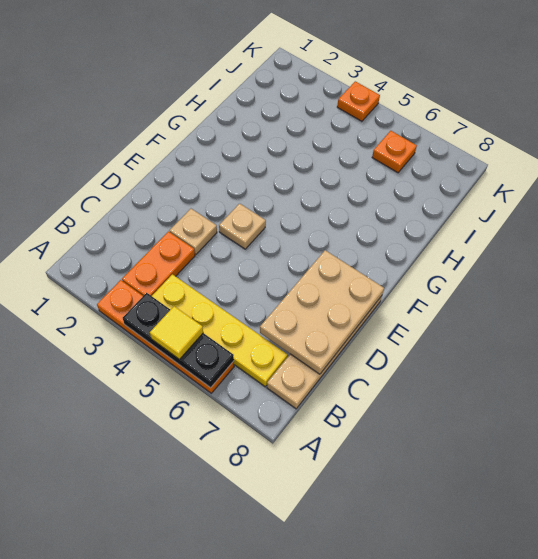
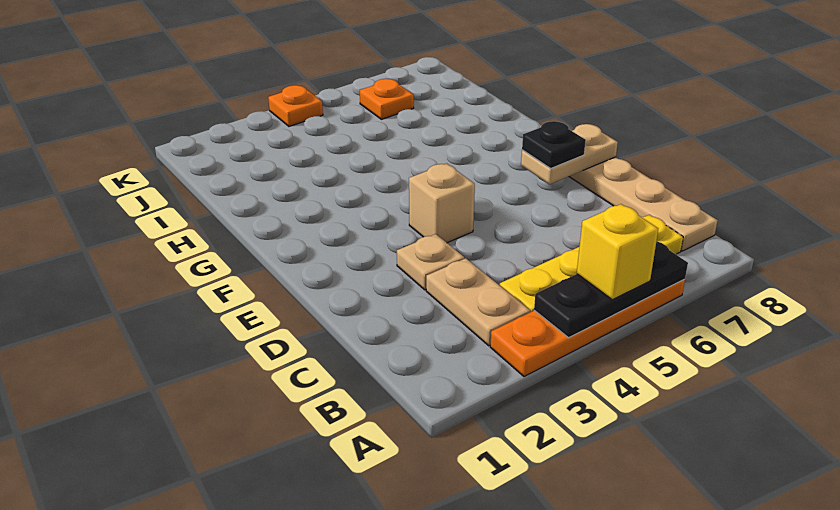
yellow 1x1 tile [150,306,203,359] -> yellow 1x1 brick [577,204,658,300]
orange 1x2 plate [122,232,195,296] -> tan 1x2 plate [426,258,530,346]
tan 2x3 plate [260,250,384,374] -> tan 1x2 plate [521,124,618,184]
tan 1x1 plate [219,203,266,249] -> tan 1x1 brick [409,163,475,243]
none -> black 1x1 plate [522,121,586,168]

